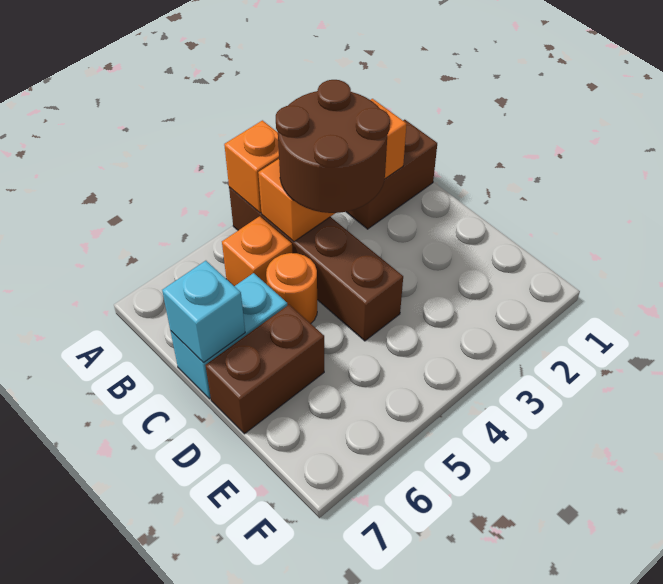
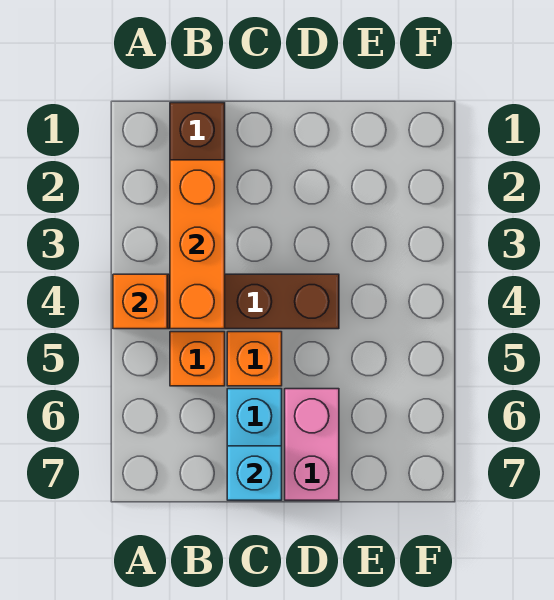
brown 2x2 round brick [276,80,390,213] -> none
orange 1x1 round brick [266,253,317,324] -> orange 1x1 brick [227,332,282,386]
brown 1x2 brick [205,305,324,434] -> pink 1x2 brick [285,389,339,500]

